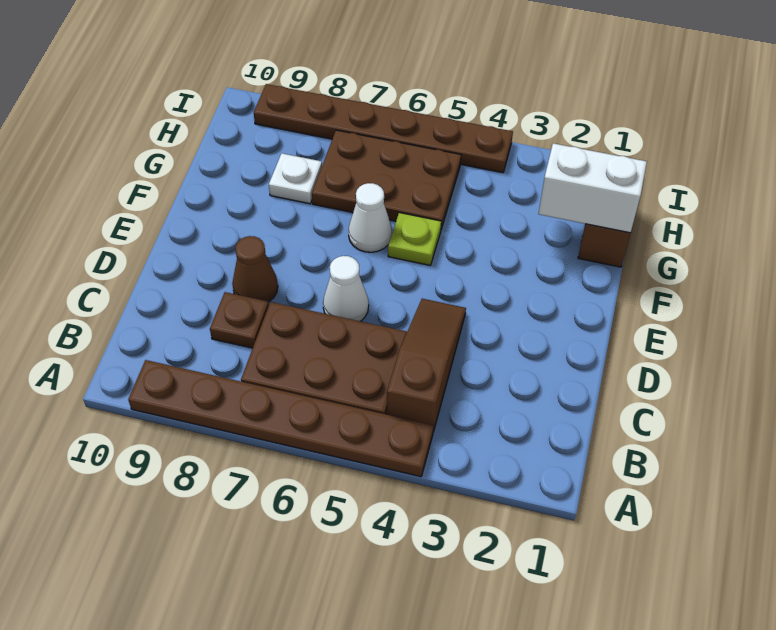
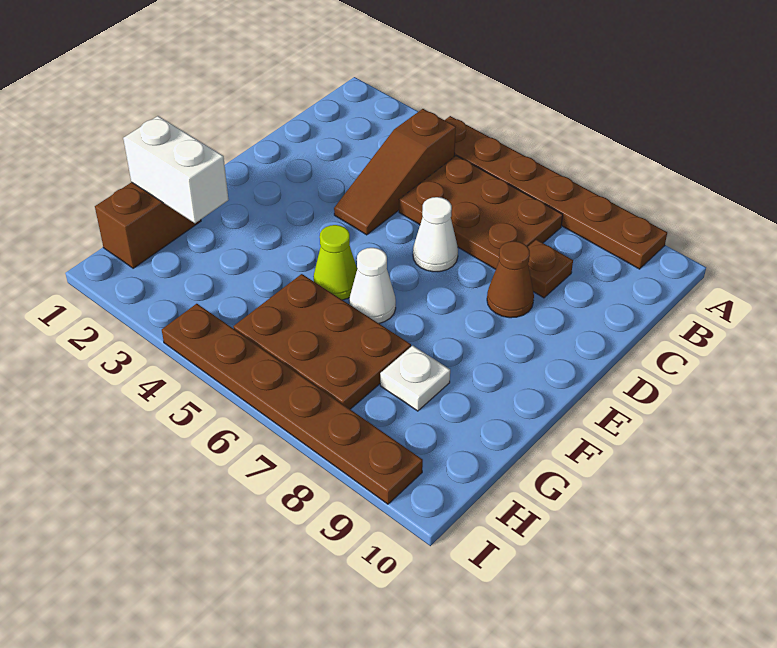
lime 1x1 plate [388,213,441,265] -> lime 1x1 cone [313,225,357,300]

